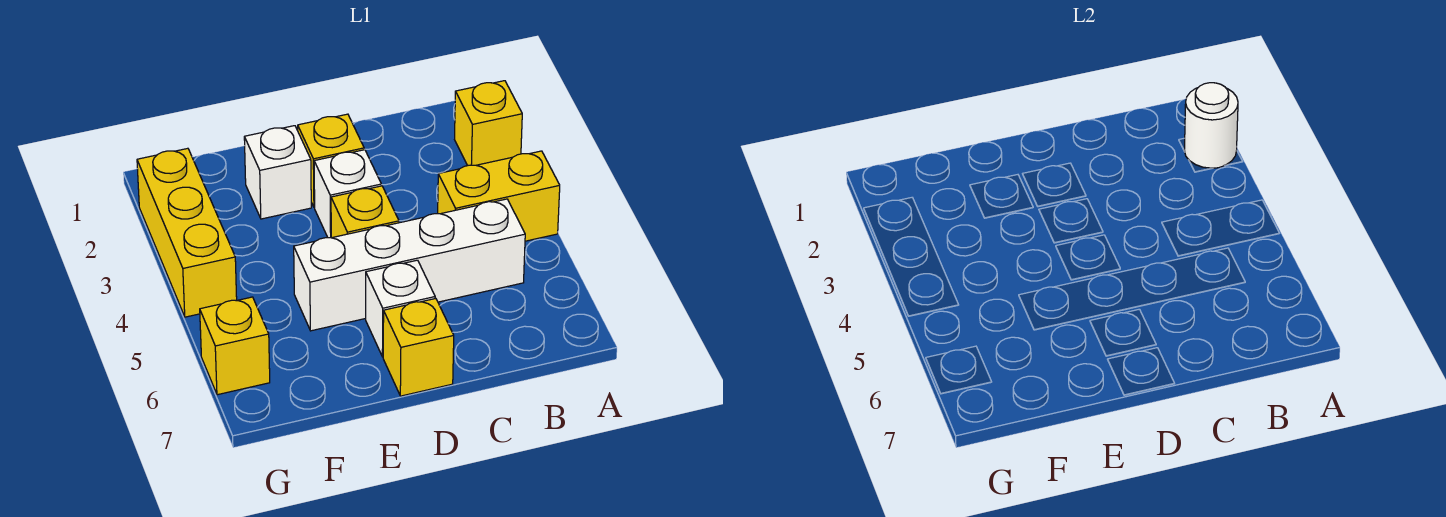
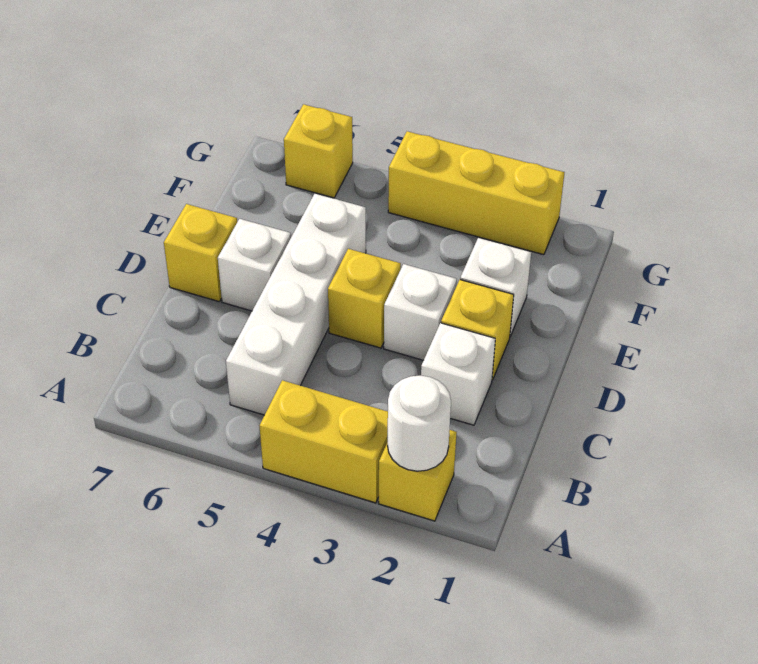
yellow 1x2 brick [438,151,560,241] -> yellow 1x2 brick turned to [259,380,388,503]
none -> white 1x1 brick [421,323,495,425]

